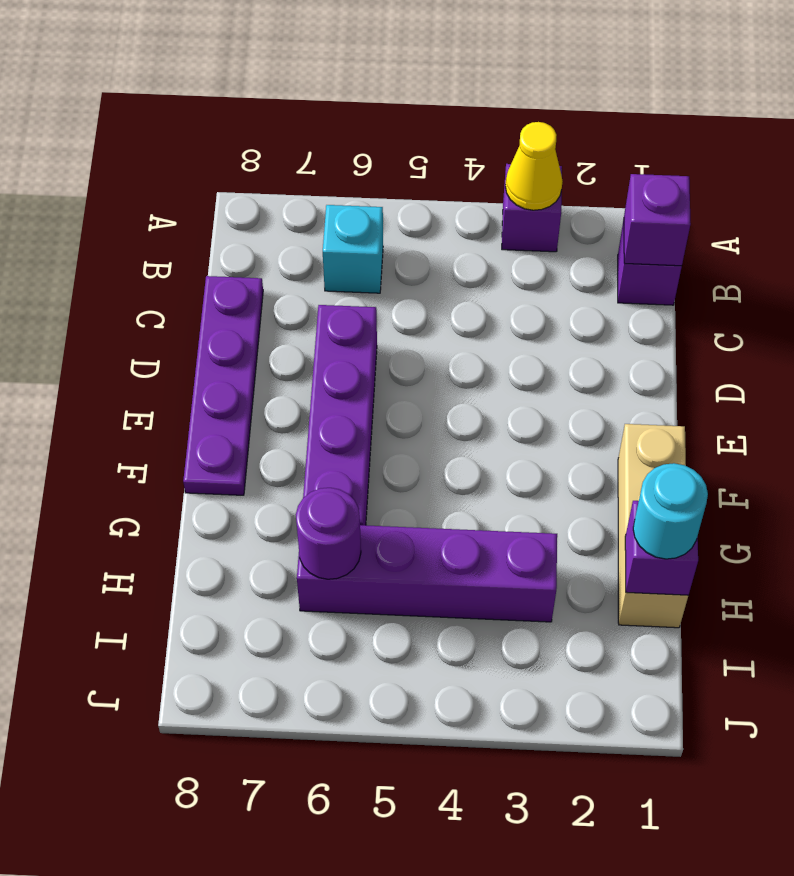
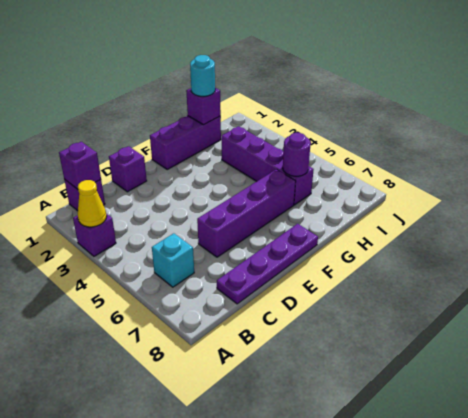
none -> purple 1x1 brick [109,146,147,192]
tan 1x3 brick [618,424,688,628] -> purple 1x3 brick [150,116,221,169]

